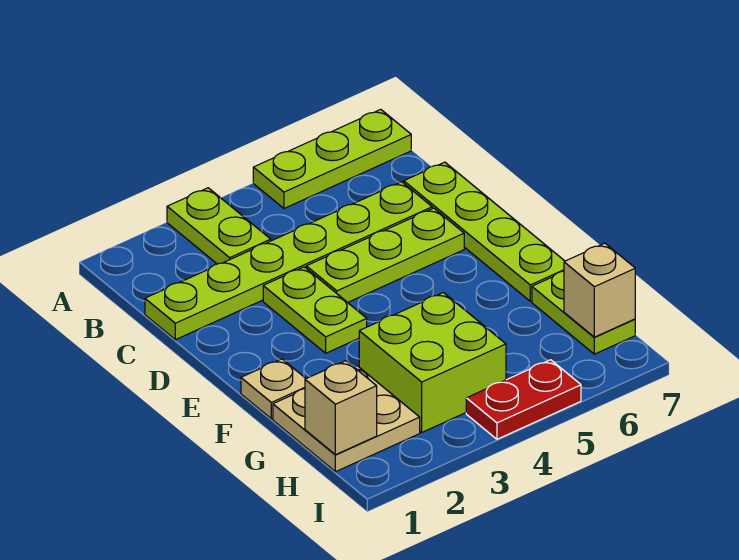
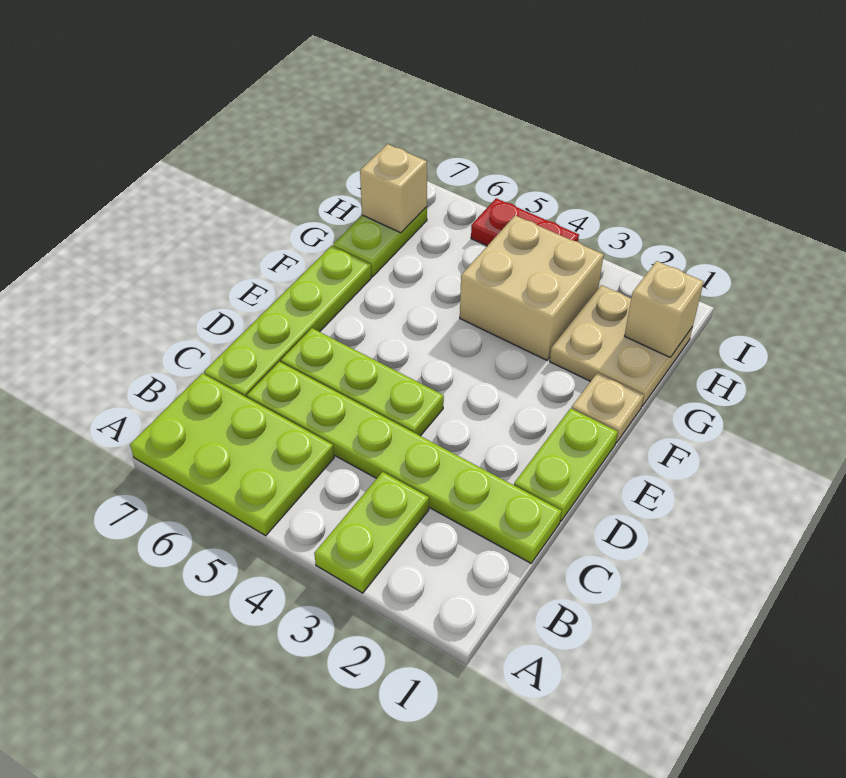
lime 1x3 plate [253,109,411,208] -> lime 2x3 plate [130,373,334,536]
lime 1x2 plate [263,267,367,353] -> lime 1x2 plate moved to [514,408,618,521]
lime 2x2 brick [359,293,506,432] -> tan 2x2 brick [460,216,604,360]

